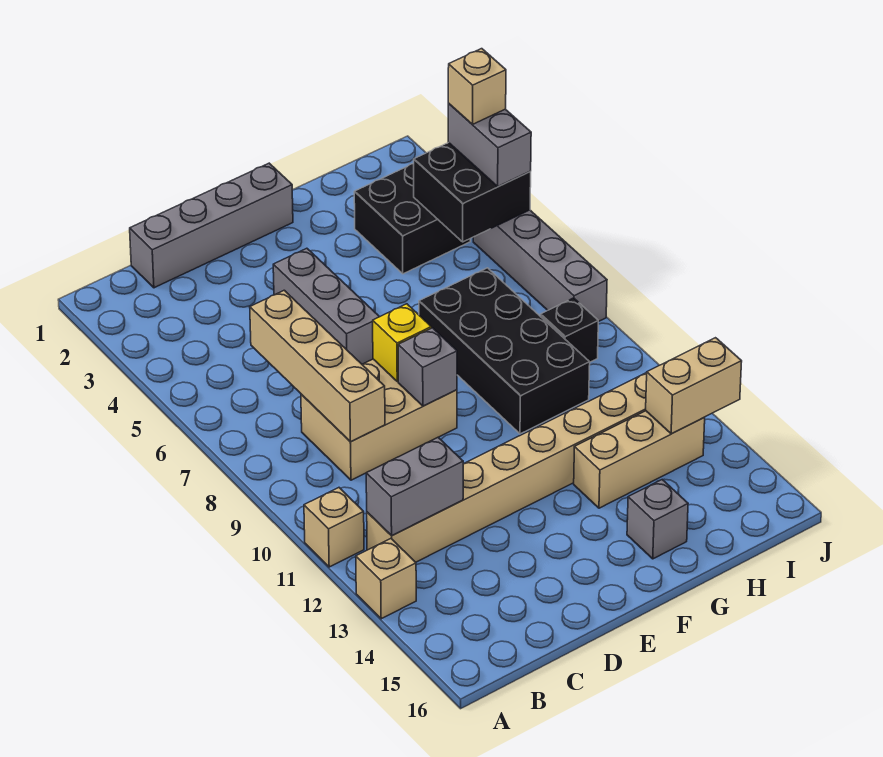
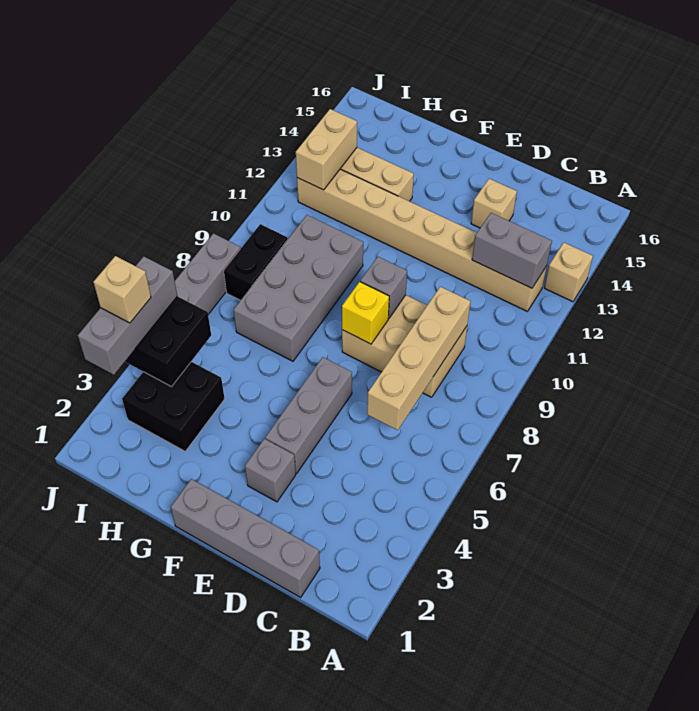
tan 1x1 brick [304,488,364,567] -> tan 1x1 brick moved to [471,179,517,228]
black 2x4 brick [419,268,590,434] -> grey 2x4 brick [234,215,363,361]
grey 1x1 brick [627,480,688,559] -> grey 1x1 brick moved to [245,439,296,502]
black 1x1 brick [540,298,598,362] -> black 1x2 brick [224,224,288,300]
tan 1x2 brick [646,338,742,434] -> tan 1x2 brick turned to [296,109,357,190]
grey 1x2 brick [448,104,531,187] -> grey 1x3 brick [78,257,177,375]

